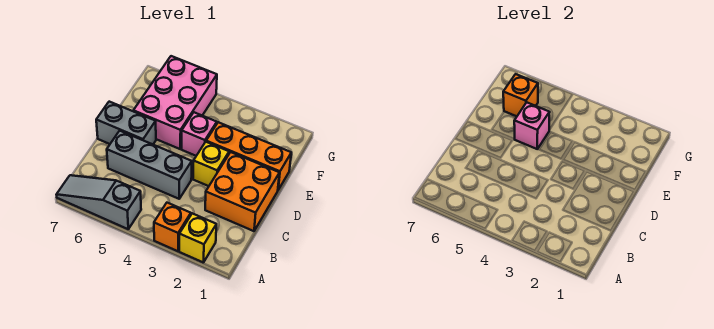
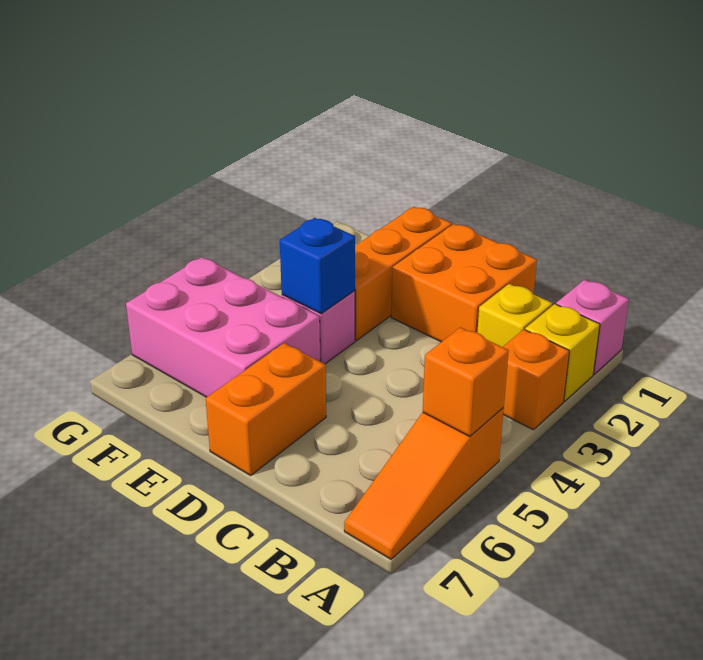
grey 1x3 slope [56,175,141,229] -> orange 1x3 slope [344,408,504,559]
grey 1x3 brick [107,131,192,199] -> none
yellow 1x1 brick [193,142,229,186] -> yellow 1x1 brick moved to [477,284,552,347]
grey 1x2 brick [96,102,156,144] -> orange 1x2 brick [206,343,326,475]
none -> blue 1x1 brick [280,218,355,314]
pink 1x1 brick [514,102,550,149] -> pink 1x1 brick moved to [556,280,629,374]
orange 1x1 brick [503,74,538,116] -> orange 1x1 brick moved to [423,327,509,437]

